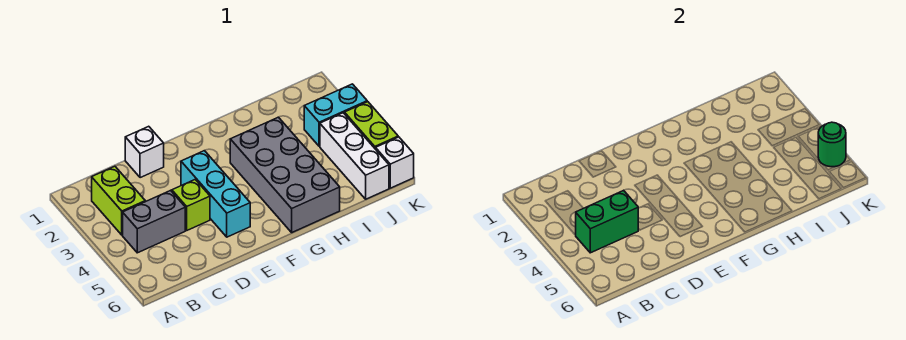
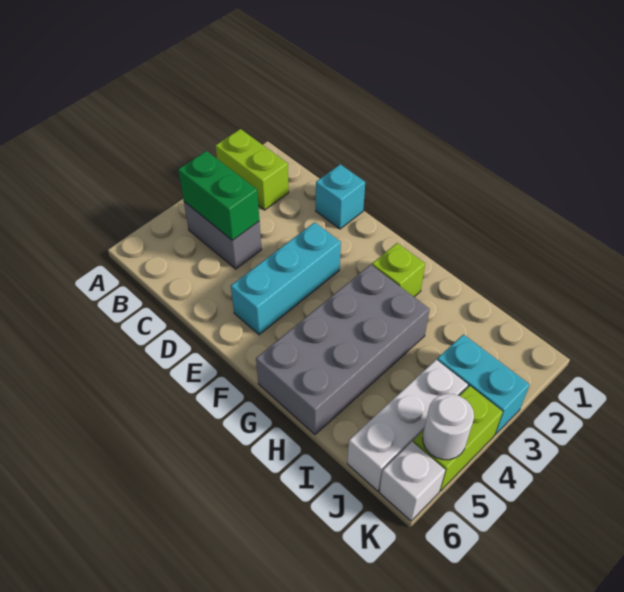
lime 1x2 brick [92,166,145,235] -> lime 1x2 brick turned to [215,129,289,210]
white 1x1 brick [125,126,164,178] -> cyan 1x1 brick [316,164,365,229]
lime 1x1 brick [172,179,210,230] -> lime 1x1 brick moved to [372,243,425,297]
green 1x1 round brick [818,122,846,167] -> white 1x1 round brick [423,394,474,460]

